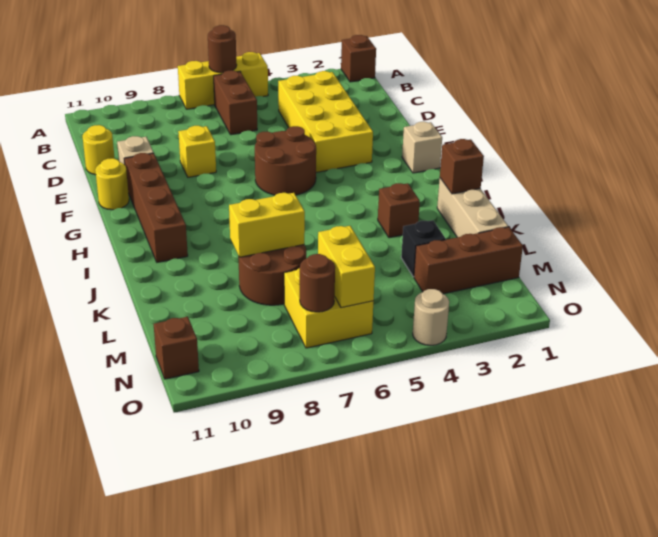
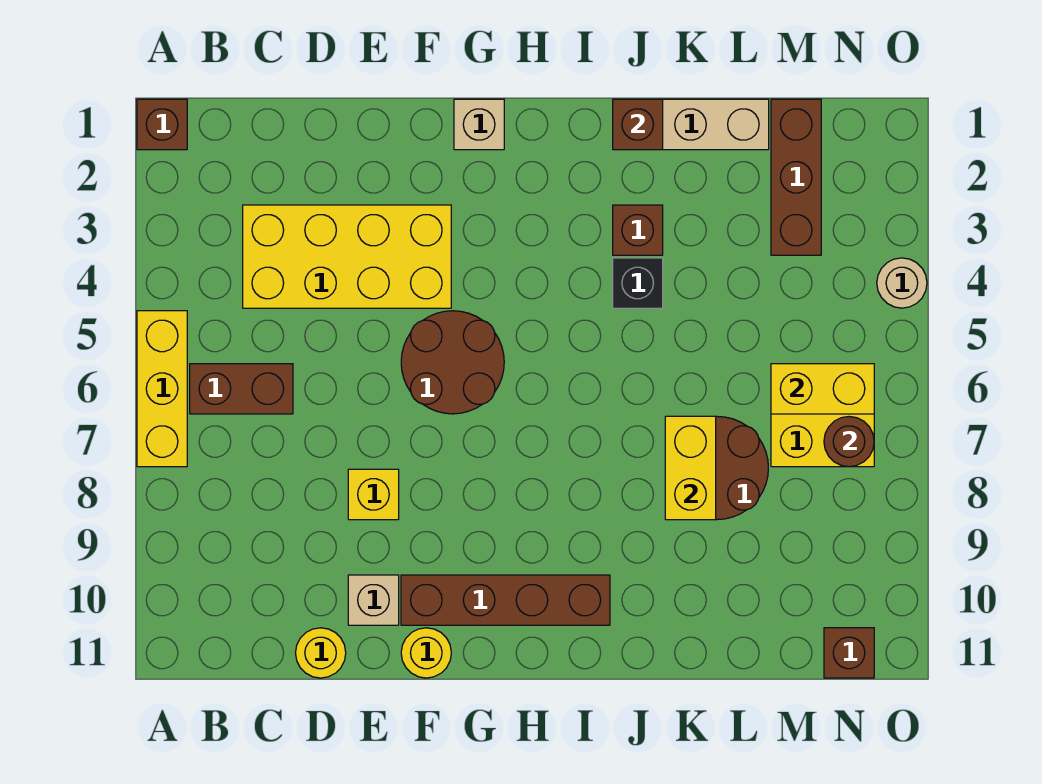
brown 1x1 round brick [208,25,237,73] -> none
black 1x1 brick [401,220,446,277] -> black 1x1 brick moved to [613,258,663,308]

